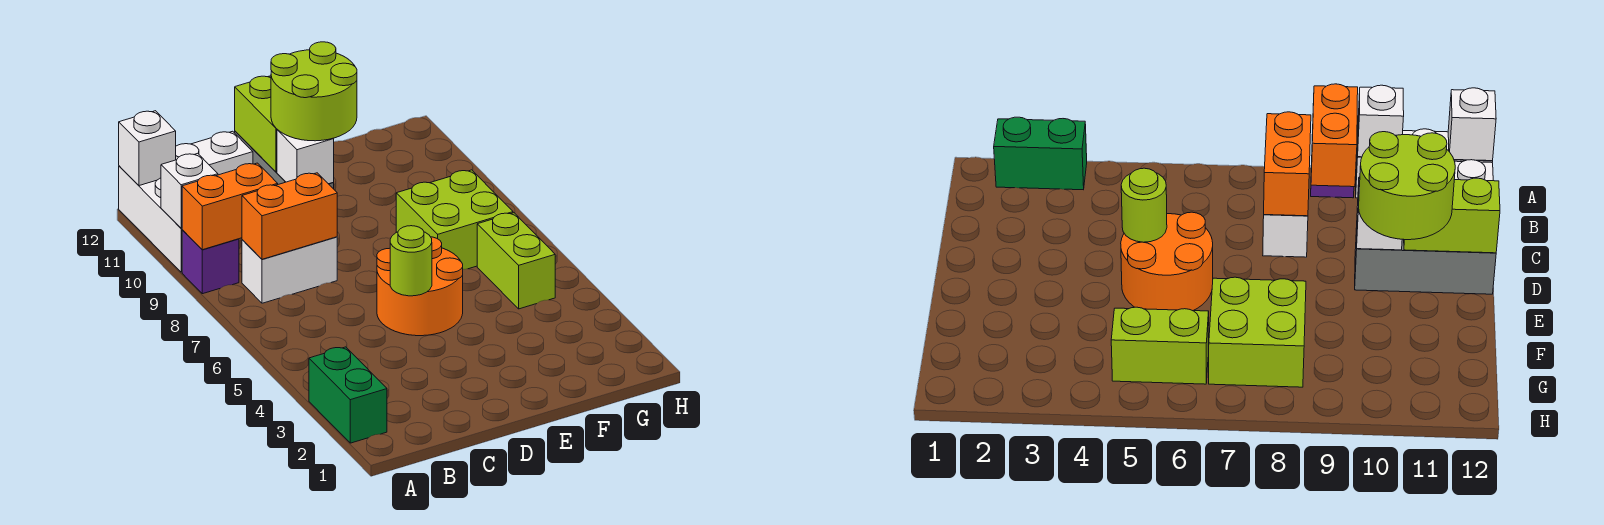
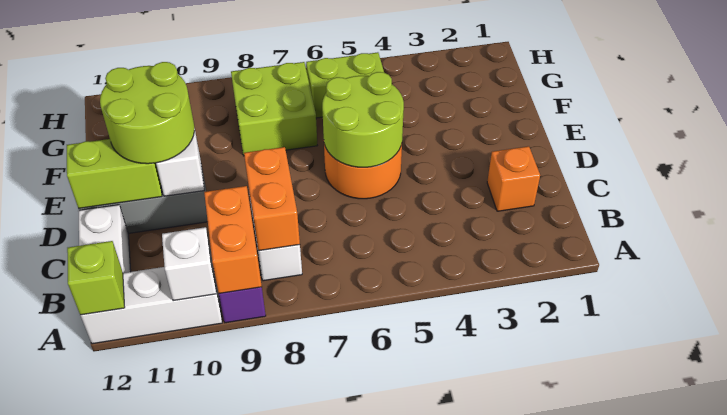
green 1x2 brick [309,347,387,443] -> none
white 1x1 brick [119,111,176,186] -> lime 1x1 brick [67,241,125,315]
none -> orange 1x1 brick [487,146,540,211]
lime 1x1 round brick [390,226,432,296] -> lime 2x2 round brick [322,72,404,167]

